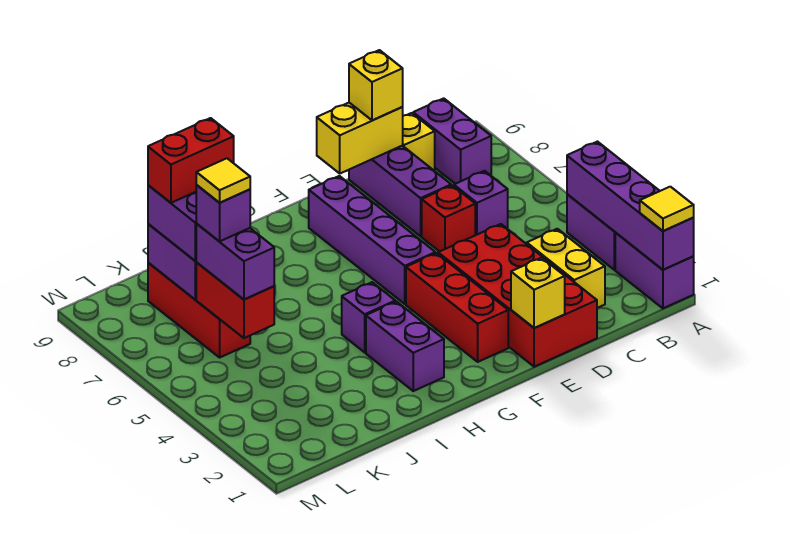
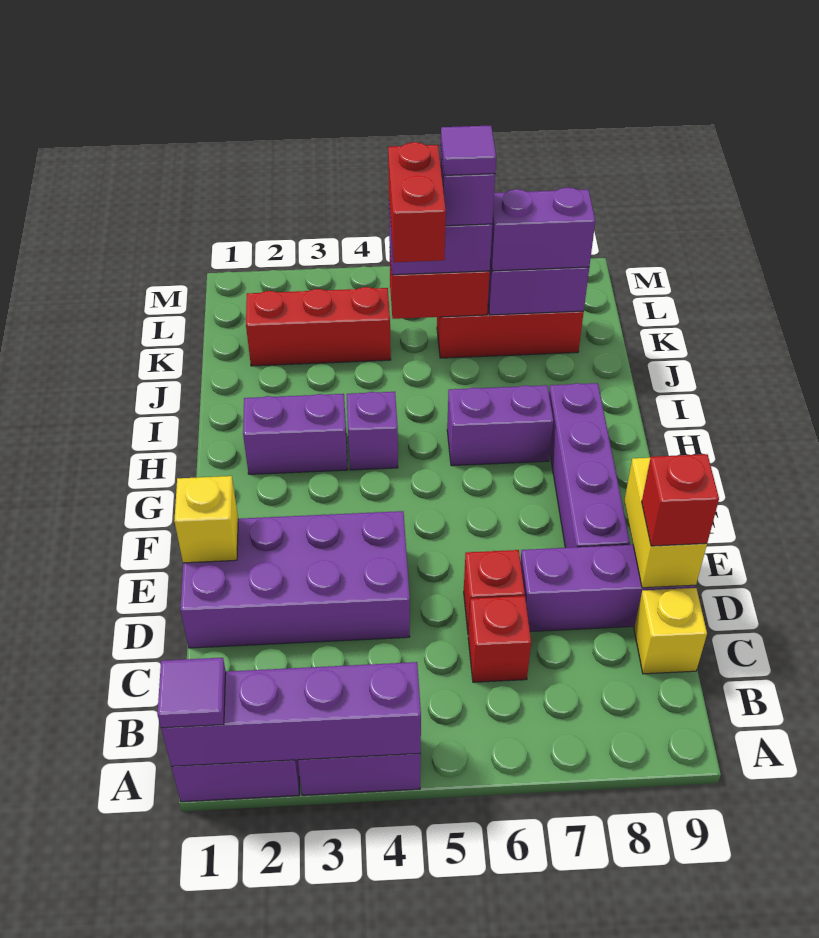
yellow 1x1 tile [640,187,694,231] -> purple 1x1 tile [157,658,226,728]
purple 1x2 brick [413,98,491,184] -> purple 1x2 brick moved to [447,385,553,466]
yellow 1x2 brick [527,229,605,308] -> none
purple 1x1 brick [454,171,508,235] -> red 1x1 brick [468,596,531,682]
red 2x4 brick [438,224,597,367] -> purple 2x4 brick [180,511,410,648]
yellow 1x1 brick [349,50,403,120] -> red 1x1 brick [642,454,719,546]
red 1x3 brick [406,253,508,362] -> red 1x3 brick moved to [246,287,391,366]
purple 1x4 brick [309,176,435,304] -> purple 1x4 brick turned to [549,383,630,548]
red 1x2 brick [148,118,234,203] -> red 1x2 brick moved to [388,142,446,262]
yellow 1x1 tile [196,158,250,203] -> purple 1x1 tile [441,125,496,175]

